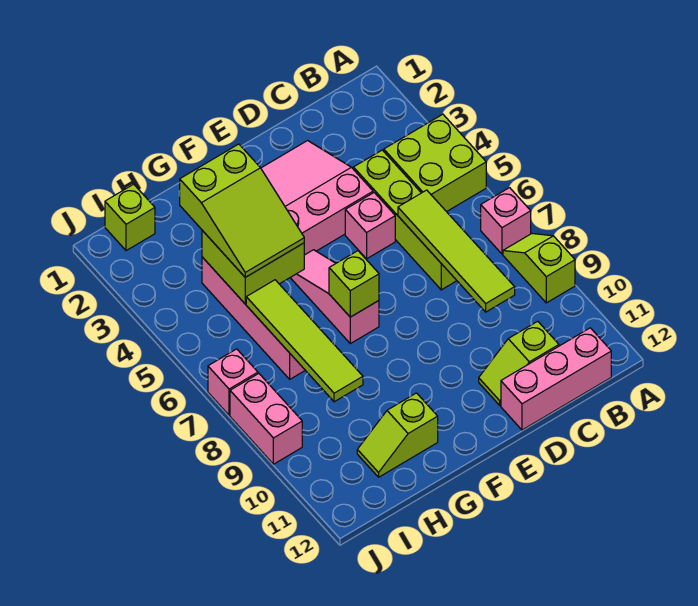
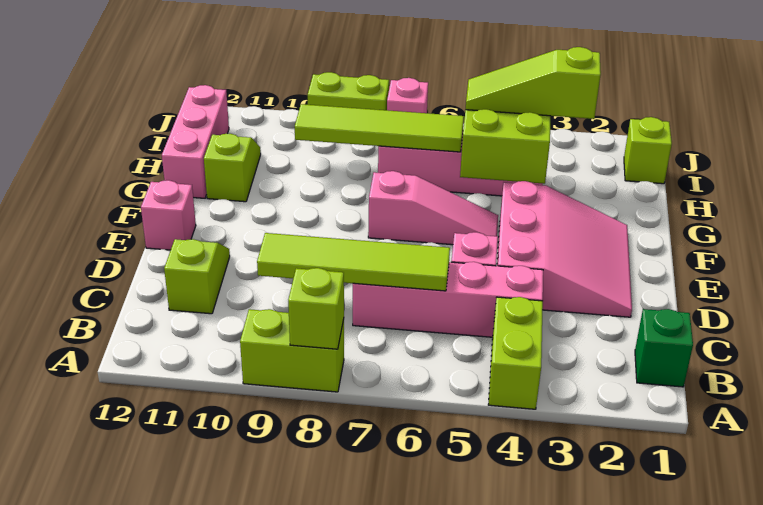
lime 2x2 brick [384,114,486,212] -> lime 1x2 brick [488,297,543,409]
pink 1x1 brick [481,188,531,254] -> pink 1x1 brick moved to [141,180,196,250]
lime 1x2 slope [503,234,575,303] -> lime 1x2 brick [240,309,344,392]
none -> green 1x1 brick [635,309,693,387]
pink 1x3 brick [501,328,611,430] -> pink 1x3 brick moved to [162,85,229,198]
lime 1x4 brick [353,150,457,290] -> pink 1x4 brick [353,262,543,337]
lime 1x1 brick [329,251,379,317] -> lime 1x1 brick moved to [288,268,344,349]
lime 2x3 slope [179,144,304,277] -> lime 1x3 slope [466,47,601,119]
pink 1x2 brick [230,374,302,464] -> lime 1x2 brick [308,72,389,110]

